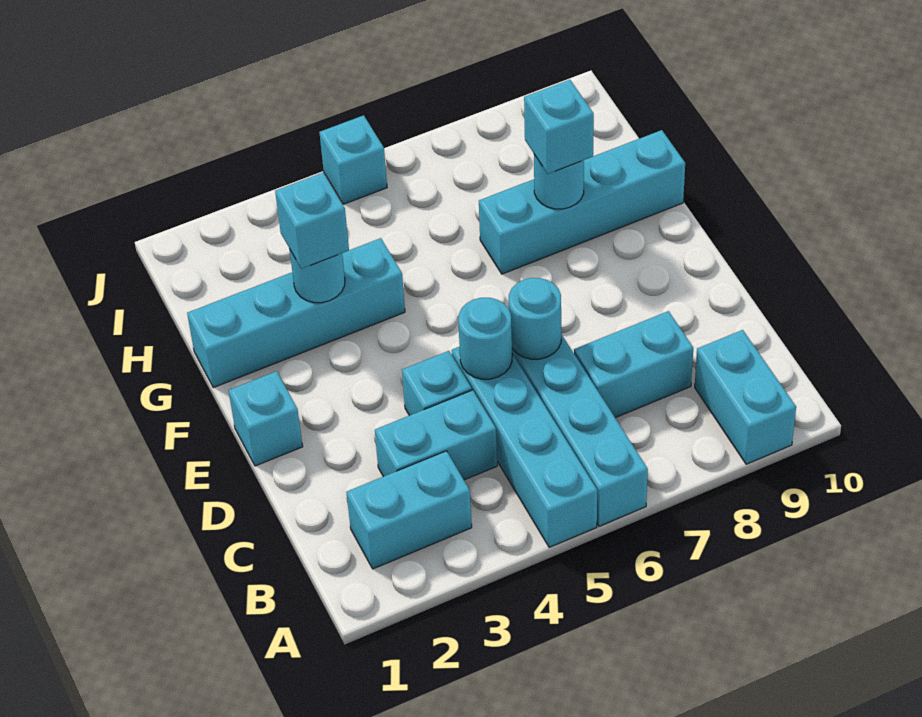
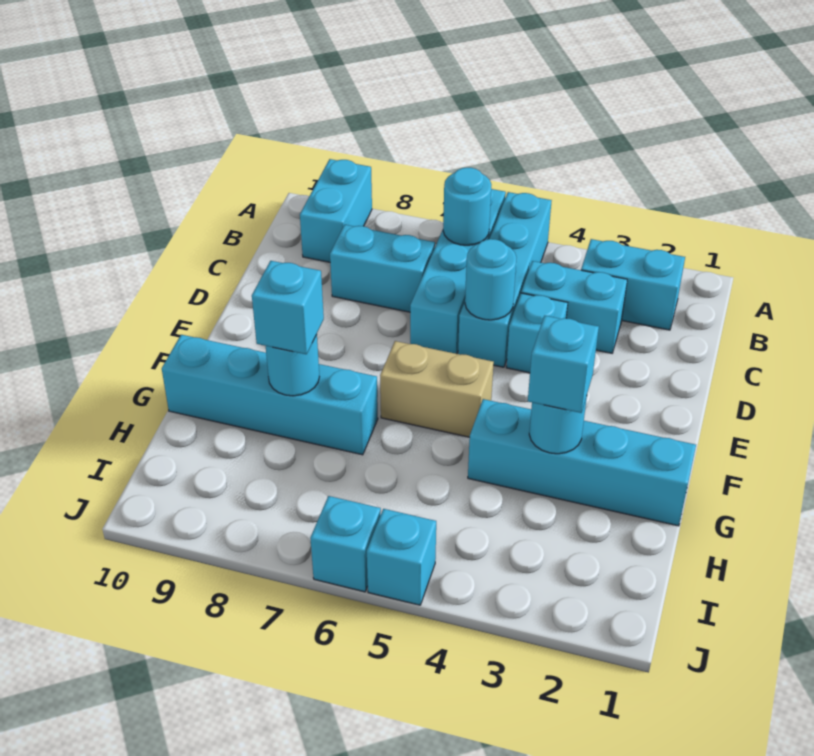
cyan 1x1 round brick [509,278,561,359] -> cyan 1x1 round brick moved to [443,168,491,245]
cyan 1x1 brick [229,371,303,466] -> cyan 1x1 brick moved to [310,496,381,592]
none -> tan 1x2 brick [380,341,494,437]

